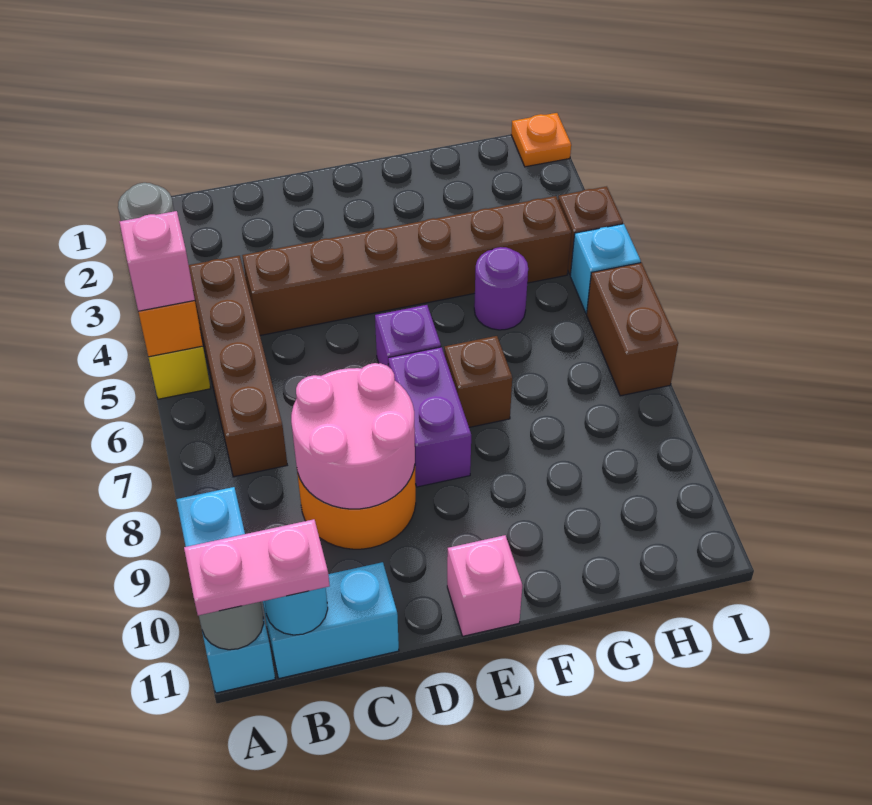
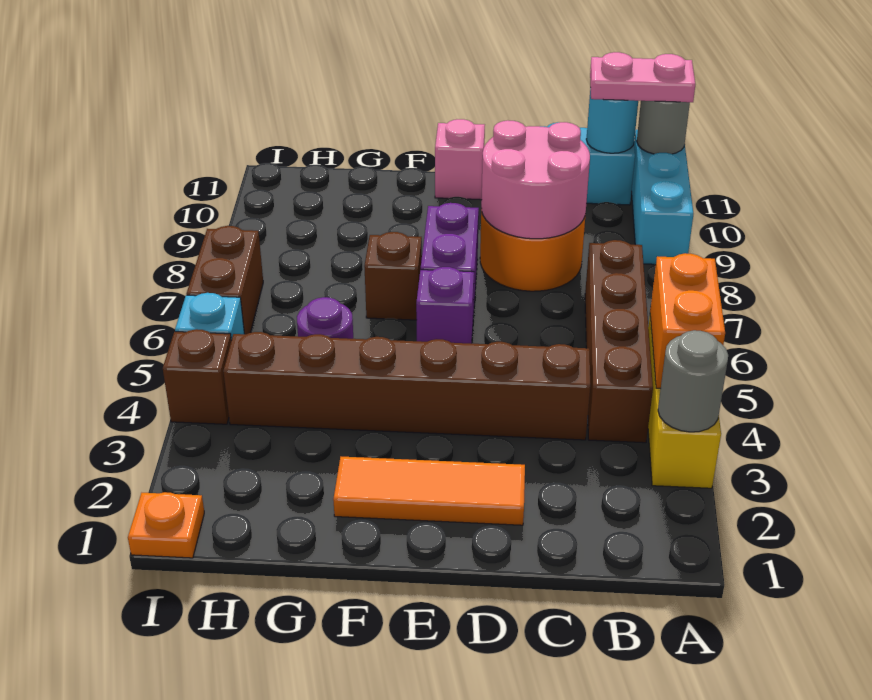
pink 1x1 brick [120,211,195,311] -> none
none -> orange 1x3 tile [333,457,525,525]

